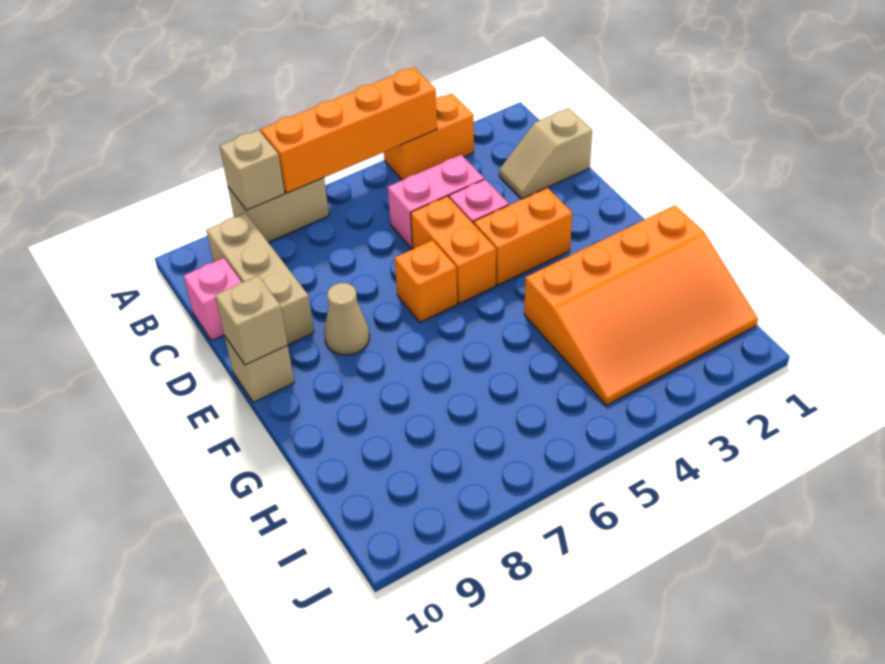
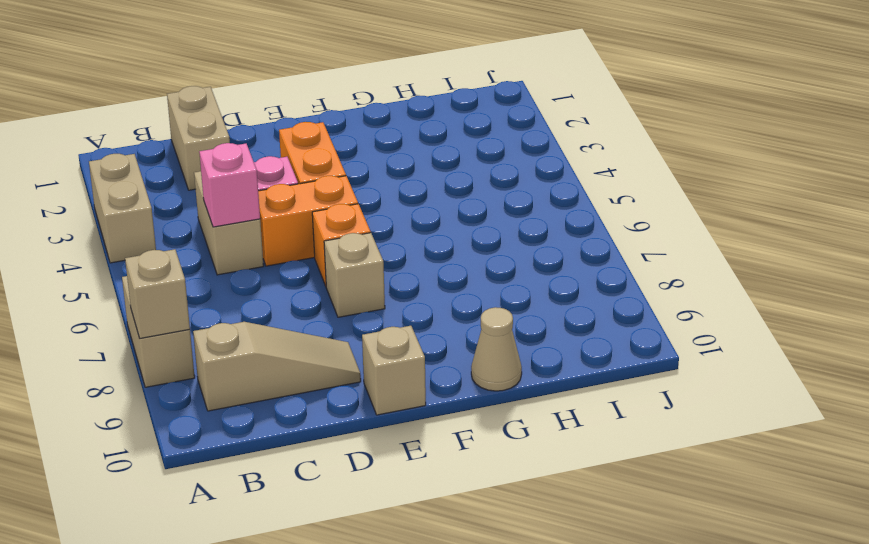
orange 1x2 brick [384,93,474,180] -> tan 1x2 brick [89,154,156,263]
orange 1x4 brick [261,67,437,193] -> none
tan 1x3 brick [206,213,314,345] -> tan 1x3 slope [193,322,361,411]
tan 1x2 slope [499,108,592,199] -> tan 1x2 brick [167,86,230,190]
pink 1x2 brick [388,155,484,249] -> tan 1x2 brick [194,171,264,275]
pink 1x1 brick [184,258,242,341] -> pink 1x1 brick moved to [199,143,260,227]
tan 1x1 cone [324,283,369,355] -> tan 1x1 cone moved to [471,307,522,391]
tan 1x1 brick [215,276,288,365] -> tan 1x1 brick moved to [324,233,385,317]
orange 3x4 slope [524,205,758,405] -> none

